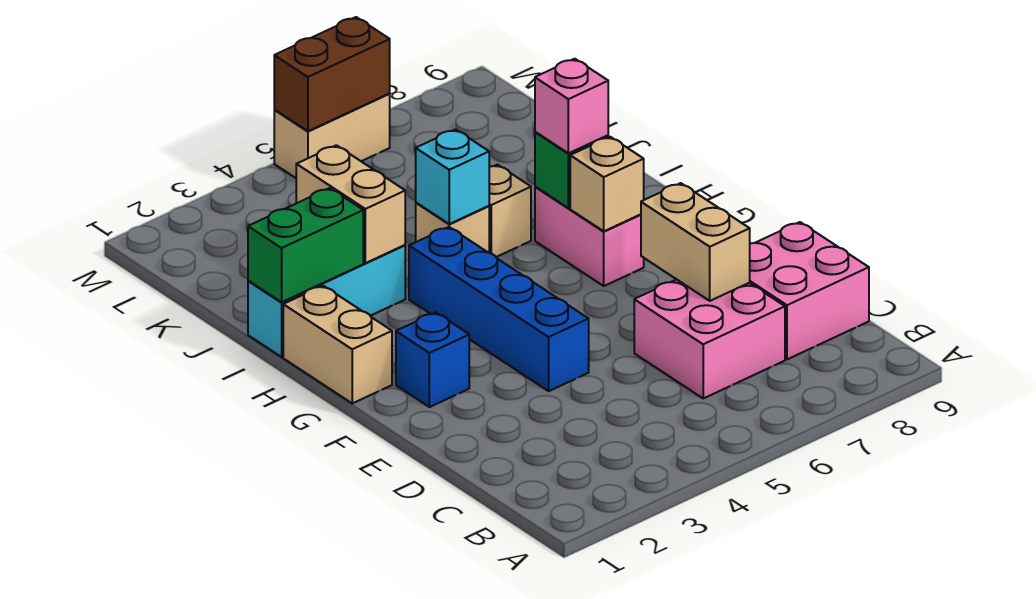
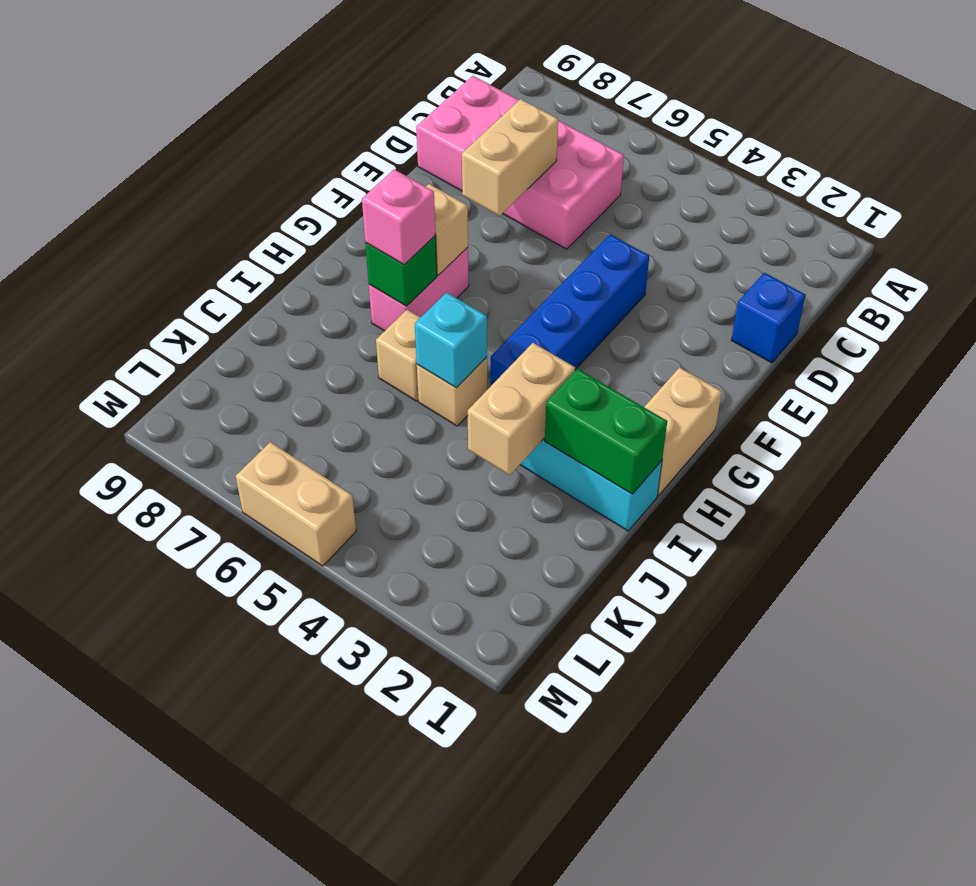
blue 1x1 brick [396,312,469,407] -> blue 1x1 brick moved to [732,273,806,363]
brown 1x2 brick [274,17,390,131] -> none

